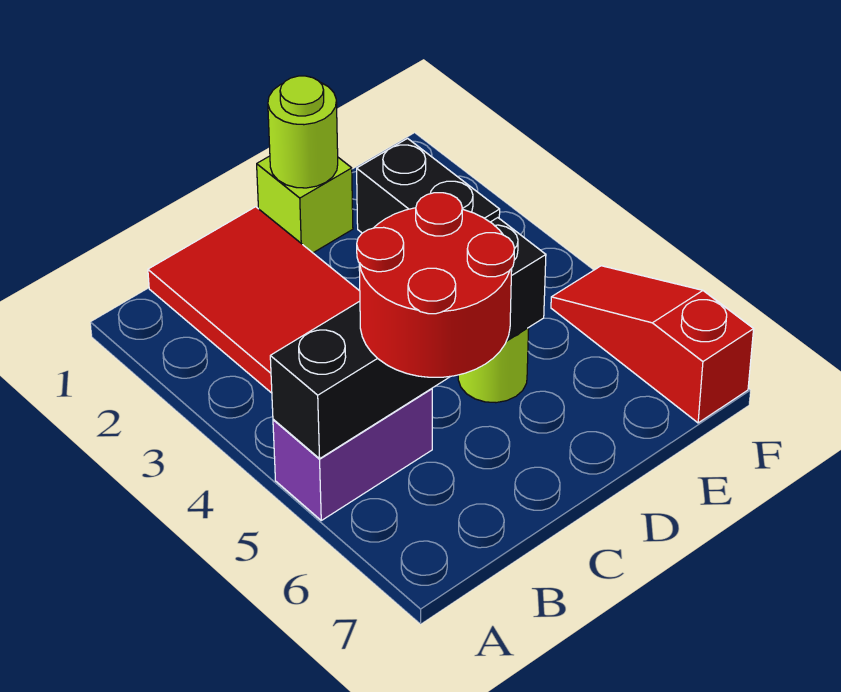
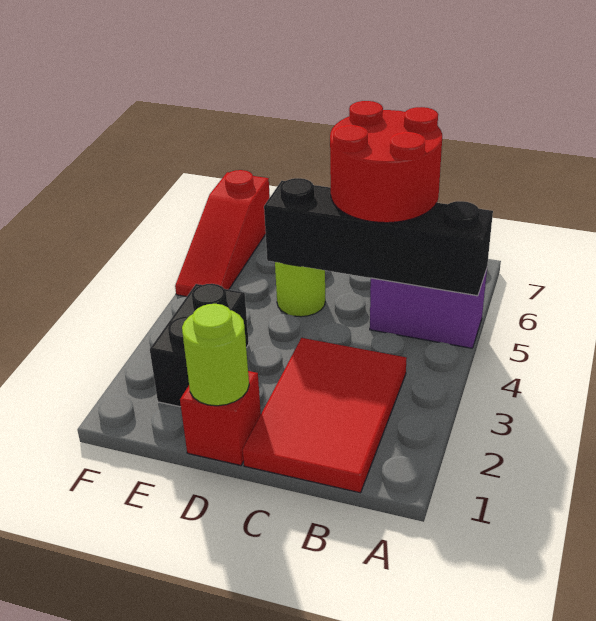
lime 1x1 brick [257,156,353,253] -> red 1x1 brick [180,371,261,465]

